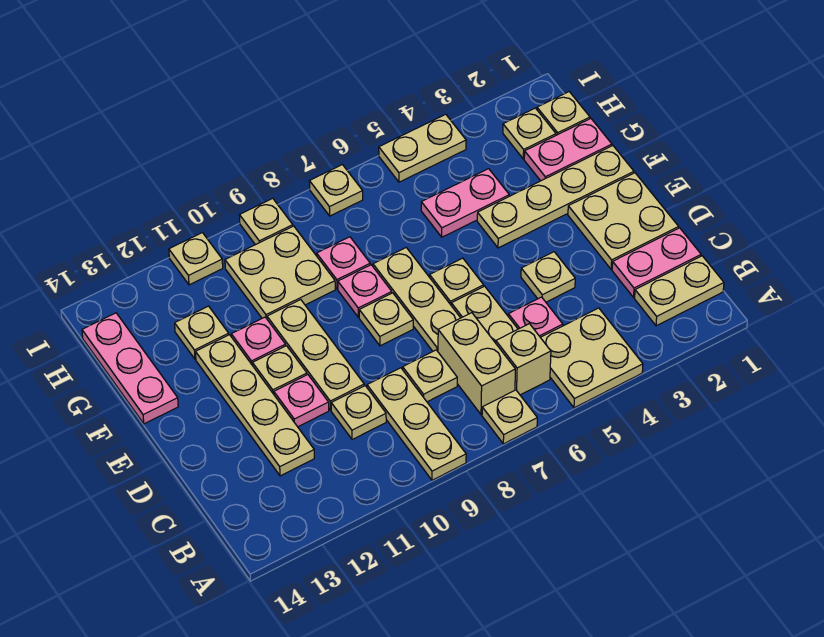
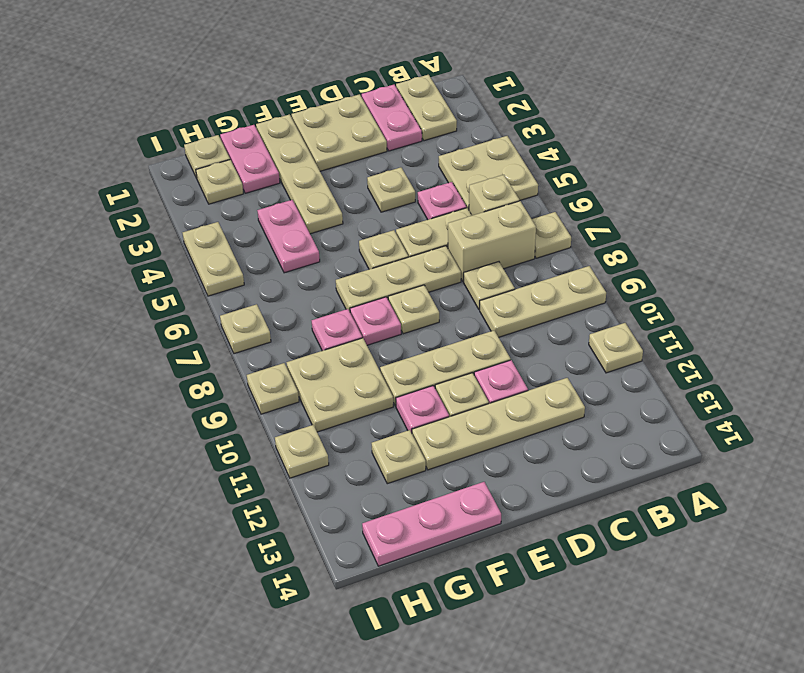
tan 1x1 plate [331,386,386,440] -> tan 1x1 plate moved to [589,323,643,373]

